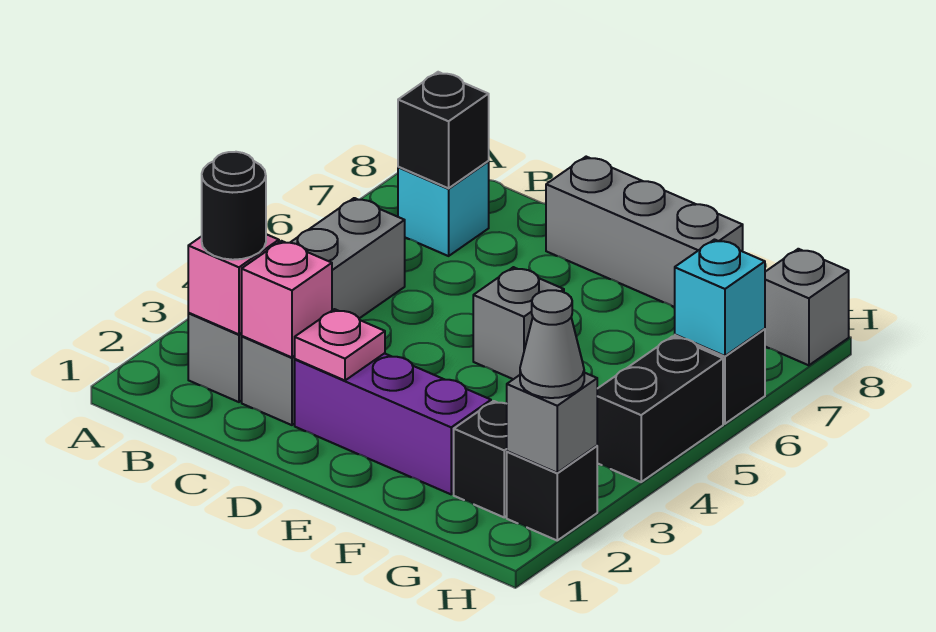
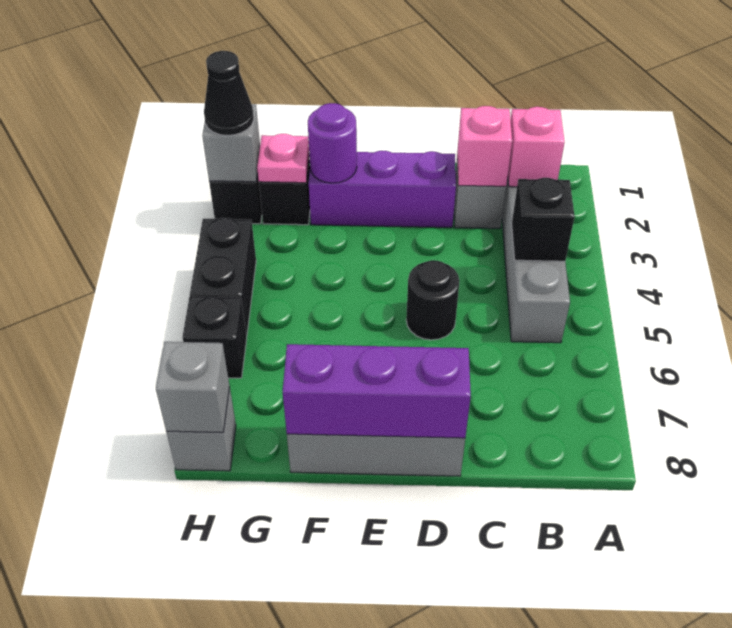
black 1x1 round brick [202,152,266,260] -> black 1x1 round brick moved to [406,260,460,340]
cyan 1x1 brick [398,161,489,256] -> none
black 1x1 brick [398,72,489,188] -> black 1x1 brick moved to [512,178,575,261]
pink 1x1 plate [295,309,385,380] -> pink 1x1 plate moved to [257,134,309,183]
none -> purple 1x3 brick [283,344,471,438]
grey 1x1 brick [473,267,564,379] -> grey 1x1 brick moved to [156,342,230,432]
none -> purple 1x1 round brick [308,103,357,183]
grey 1x1 cone [520,290,584,398] -> black 1x1 cone [204,51,254,136]
cyan 1x1 brick [675,240,765,356] -> none

